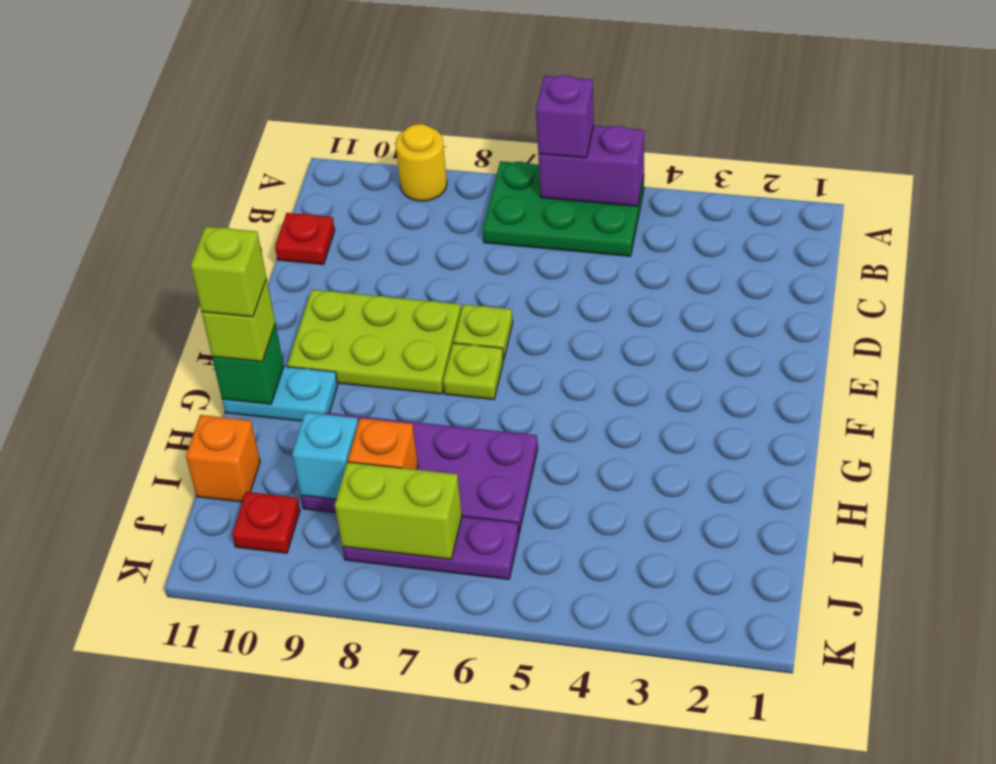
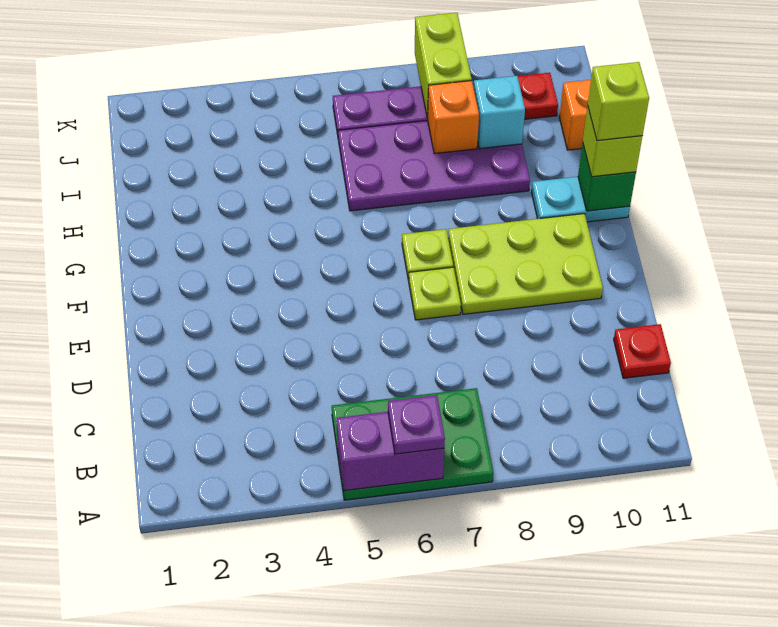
purple 1x1 brick [536,75,594,158] -> purple 1x1 plate [388,395,445,454]
yellow 1x1 round brick [396,124,447,201] -> none
lime 1x2 brick [335,462,462,559] -> lime 1x2 brick turned to [415,13,472,118]

